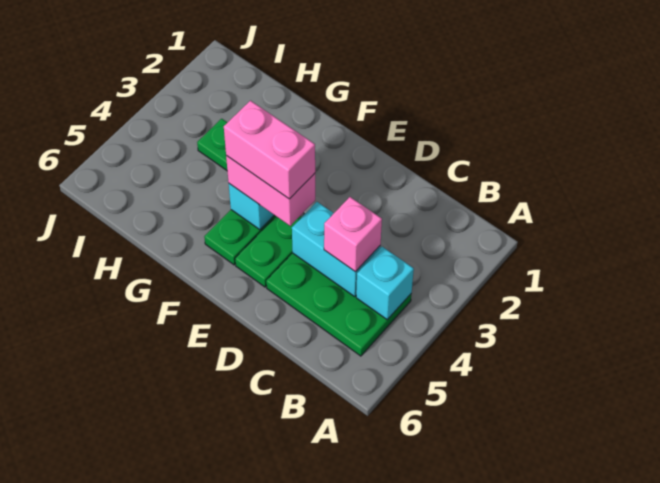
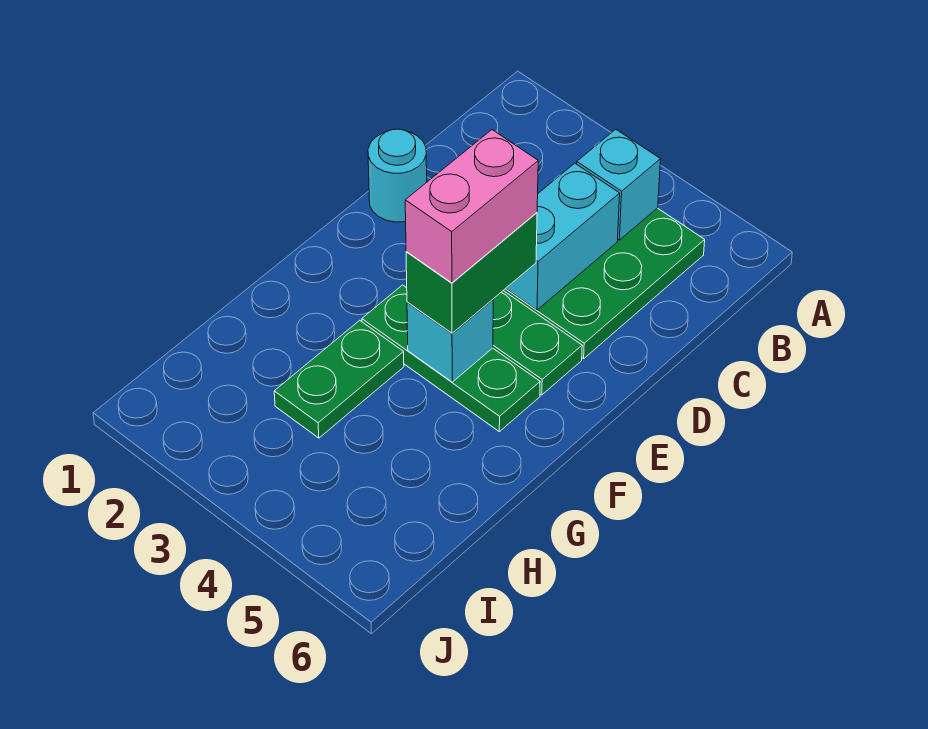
pink 1x1 brick [324,197,382,272] -> none
none -> cyan 1x1 round brick [368,129,427,222]
pink 1x2 brick [226,156,315,226] -> green 1x2 brick [406,213,537,333]

